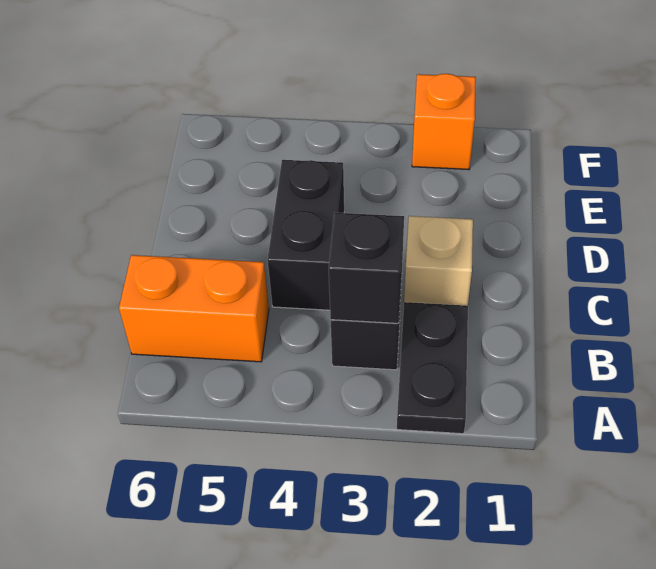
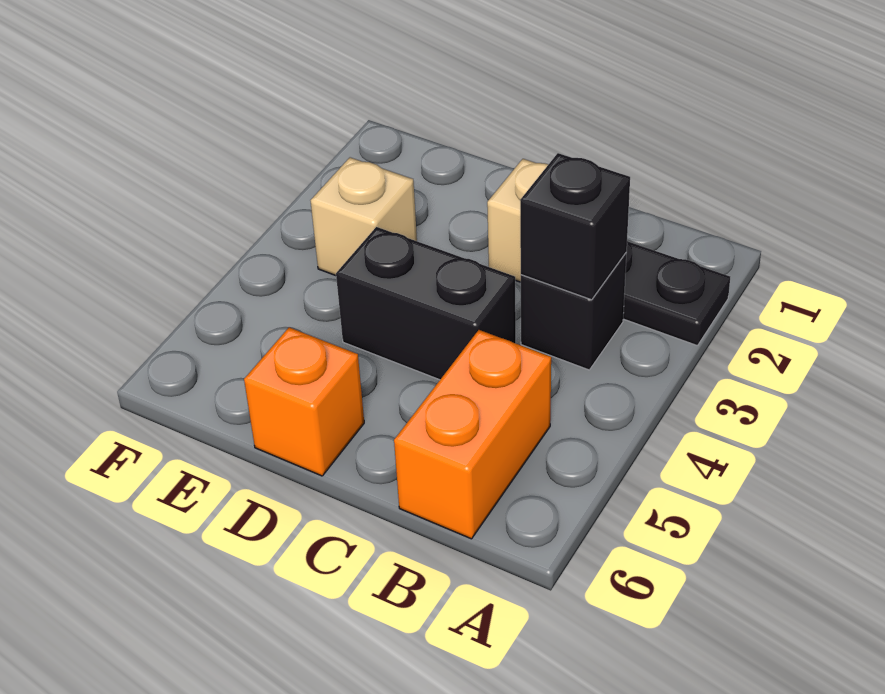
none -> tan 1x1 brick [311,157,417,276]
orange 1x1 brick [412,74,476,170] -> orange 1x1 brick moved to [244,327,364,476]

